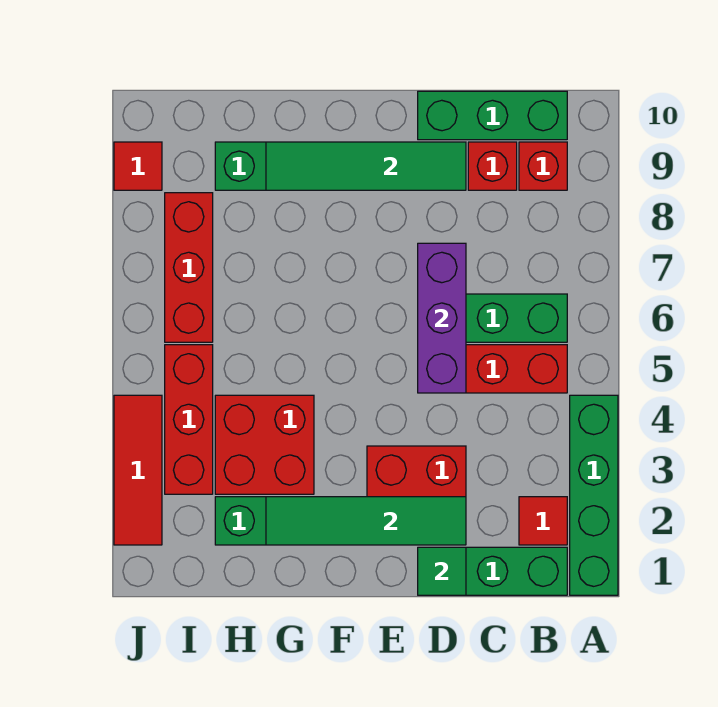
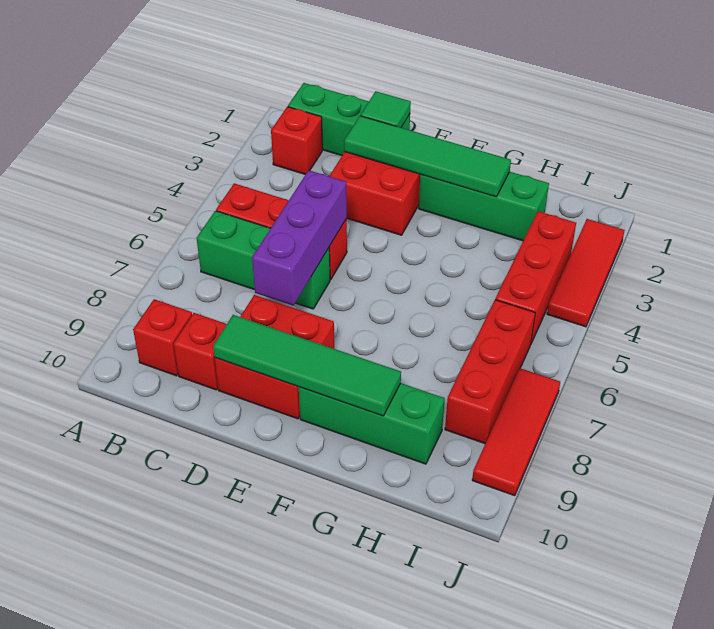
green 1x4 brick [570,395,618,595] -> none
red 1x1 tile [519,497,567,545] -> red 1x1 brick [271,107,322,175]
green 1x3 brick [418,91,567,140] -> none
red 2x2 brick [215,395,314,494] -> red 2x2 brick moved to [215,295,334,419]
red 1x1 tile [114,142,162,190] -> red 1x3 tile [472,368,560,496]

